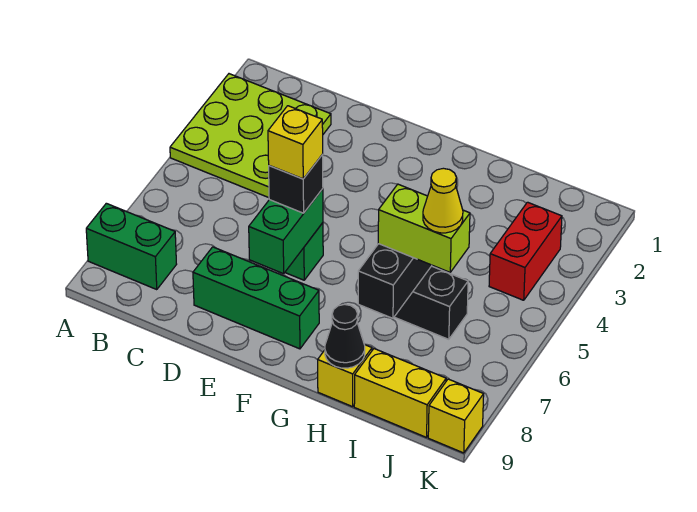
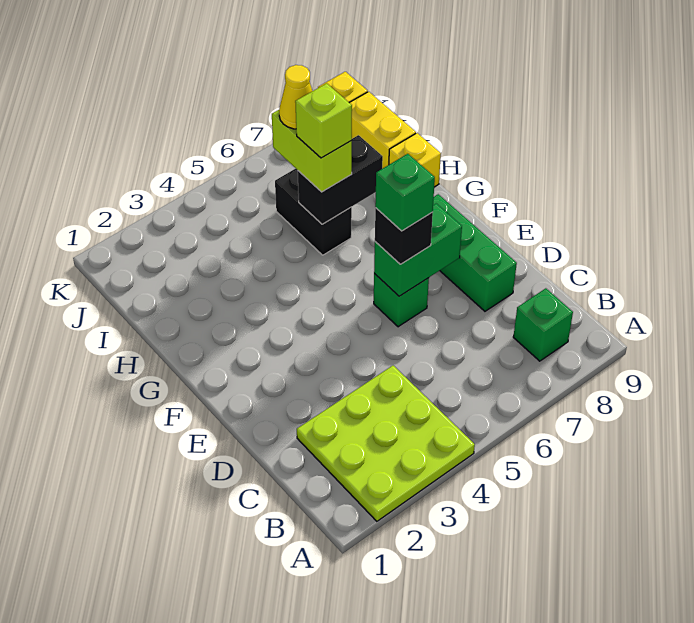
green 1x2 brick [86,203,177,290] -> green 1x1 brick [513,288,573,361]
yellow 1x1 brick [268,106,323,179] -> green 1x1 brick [375,154,435,231]
none -> lime 1x1 brick [295,83,352,158]
black 1x1 cone [325,304,365,368] -> none
red 1x2 brick [489,202,562,300] -> none

